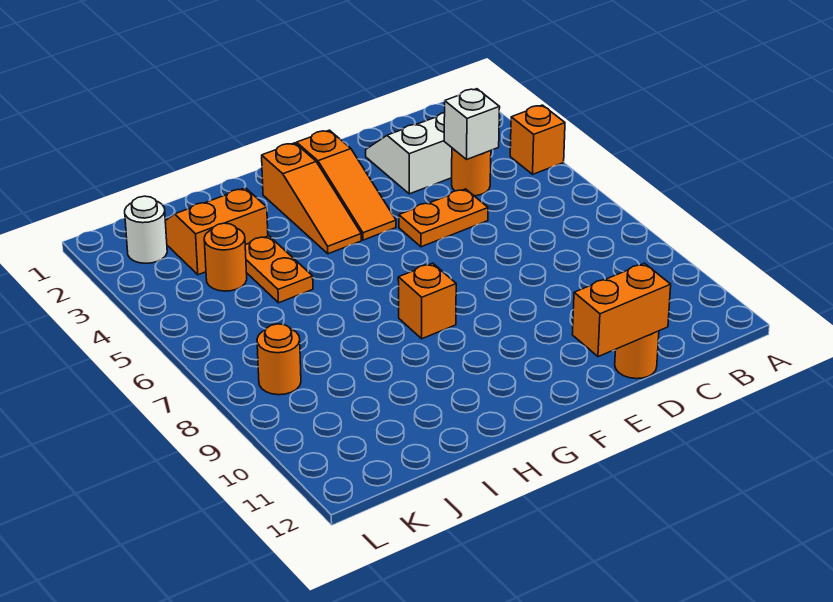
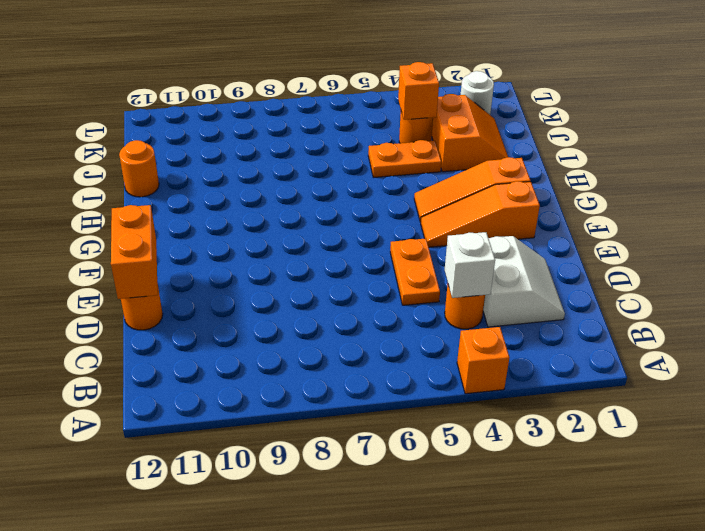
orange 1x1 brick [398,263,456,339] -> orange 1x1 brick moved to [398,62,439,120]
orange 1x1 round brick [257,324,301,395] -> orange 1x1 round brick moved to [119,140,159,197]

